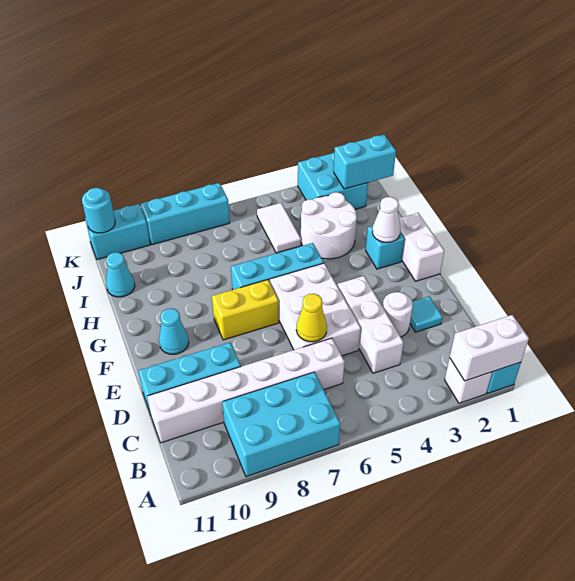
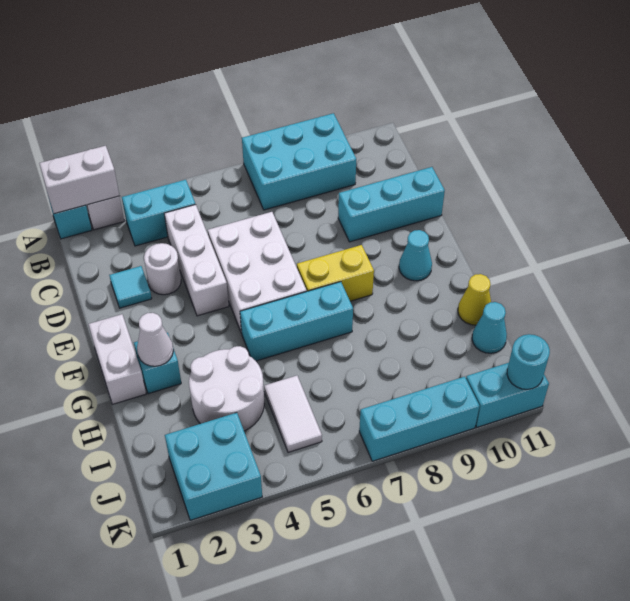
white 1x6 brick [147,338,344,443] -> none
yellow 1x1 cone [296,294,327,342] -> yellow 1x1 cone moved to [458,274,491,325]
cyan 1x2 brick [334,134,396,189] -> cyan 1x2 brick moved to [122,180,195,246]

